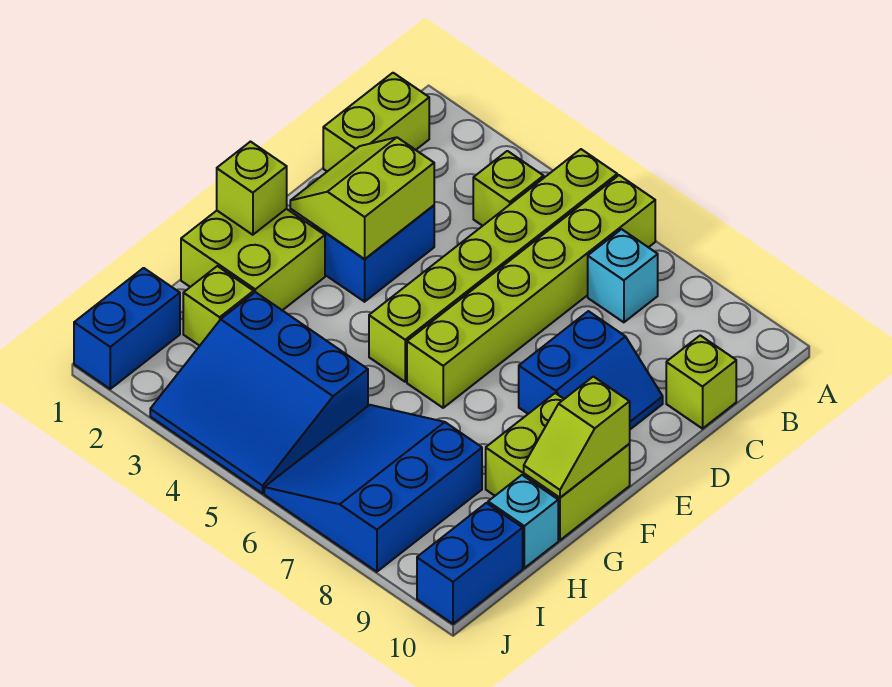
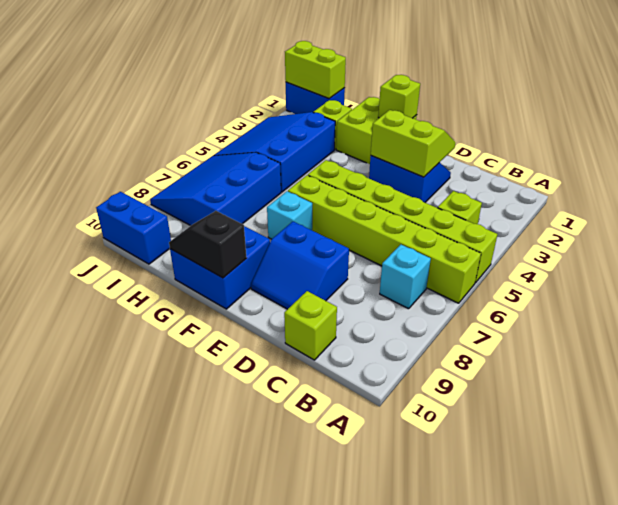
lime 1x2 brick [323,73,429,171] -> lime 1x2 brick moved to [285,41,346,98]
lime 2x2 brick [486,393,630,540] -> blue 2x2 brick [170,226,270,309]
lime 1x2 slope [524,377,630,498] -> black 1x2 slope [169,211,246,278]
blue 3x3 slope [264,405,482,572] -> blue 3x3 slope turned to [150,153,281,226]
cyan 1x1 brick [488,475,558,568] -> cyan 1x1 brick moved to [267,191,312,239]

